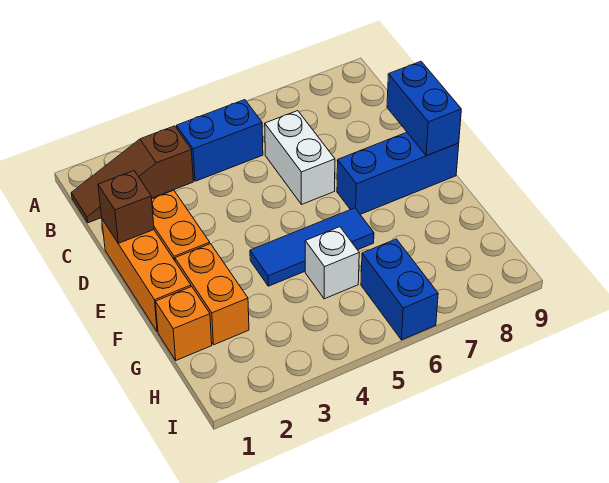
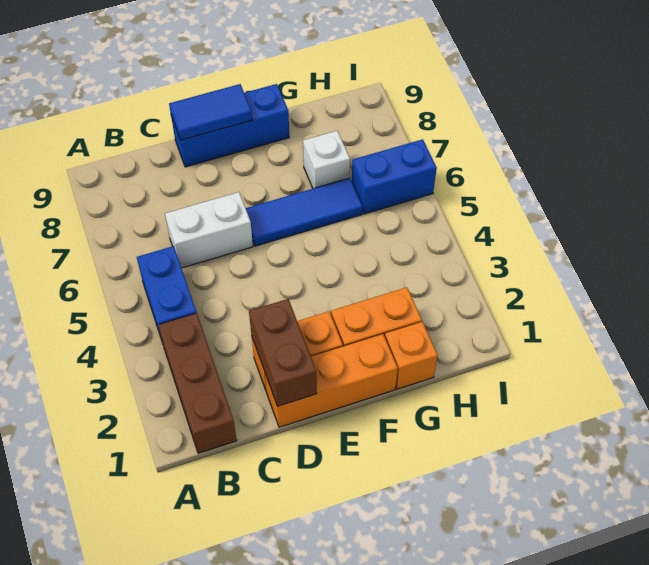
brown 1x3 slope [71,126,193,223] -> brown 1x3 brick [158,313,237,453]
brown 1x1 brick [98,171,154,243] -> brown 1x2 brick [249,299,317,406]
blue 1x2 brick [387,61,461,156] -> blue 1x2 tile [169,84,252,140]
blue 1x3 brick [337,132,459,214] -> blue 1x3 brick turned to [171,84,289,167]
blue 1x3 tile [250,208,374,286] -> blue 1x3 tile turned to [246,178,363,246]
white 1x1 brick [305,227,359,299] -> white 1x1 brick moved to [303,131,350,189]

